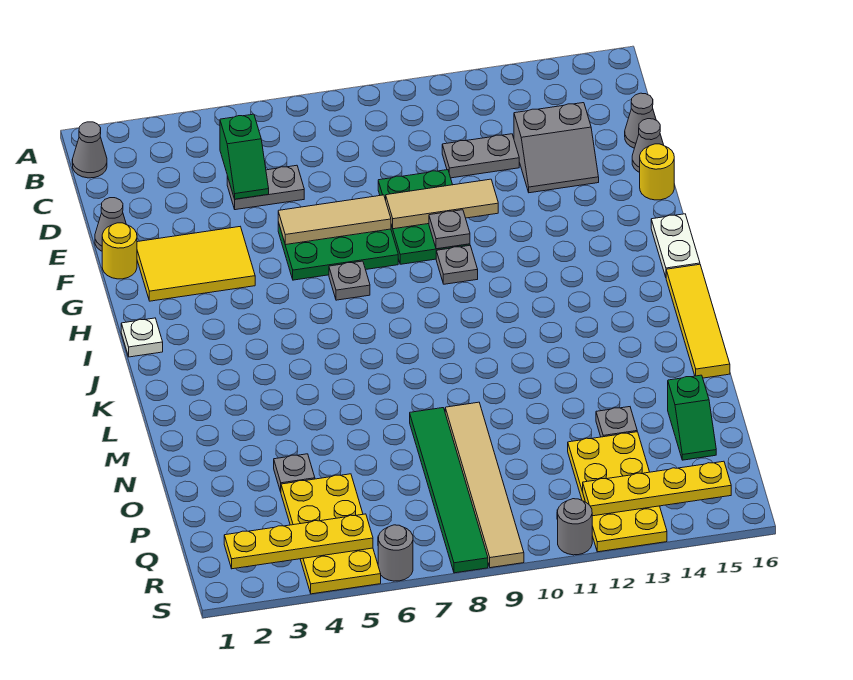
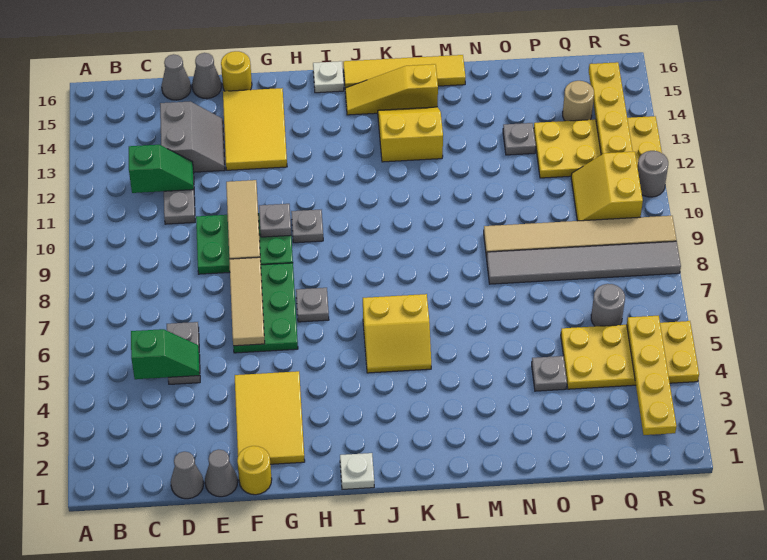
grey 1x1 cone [72,122,107,178] -> grey 1x1 cone moved to [171,452,204,499]
none -> yellow 2x3 tile [223,88,287,170]
white 1x2 plate [651,214,700,277] -> white 1x1 plate [313,61,344,93]
none -> yellow 2x2 slope [363,294,431,373]
none -> yellow 1x3 slope [345,64,438,115]
none -> yellow 2x2 slope [378,107,443,162]
green 1x6 tile [410,408,488,573] -> grey 1x6 tile [486,241,681,284]
green 1x2 slope [668,375,716,460] -> green 1x2 slope moved to [129,145,194,193]
none -> yellow 2x2 slope [571,152,643,221]
none -> tan 1x1 round brick [563,81,594,121]
grey 1x1 round brick [378,525,413,581] -> grey 1x1 round brick moved to [591,284,625,326]

